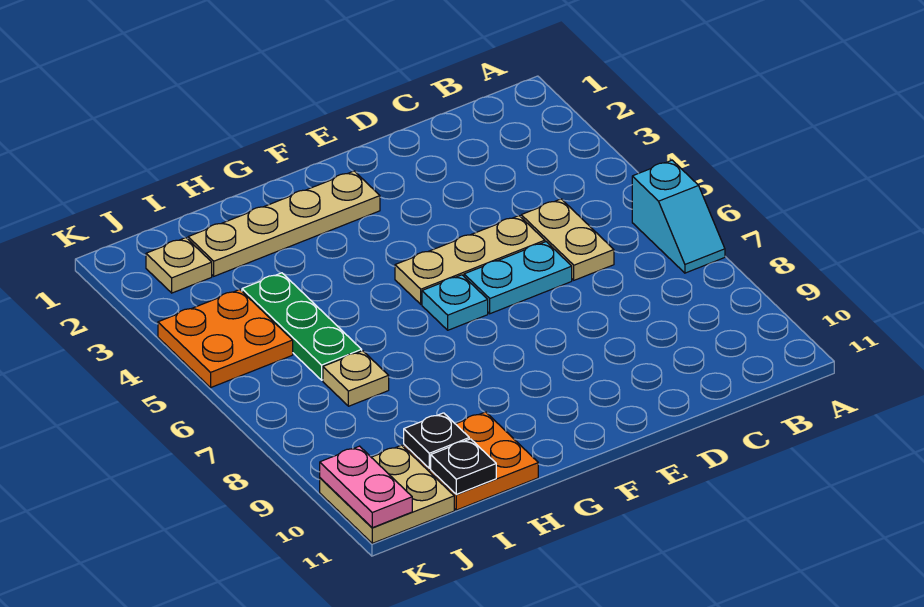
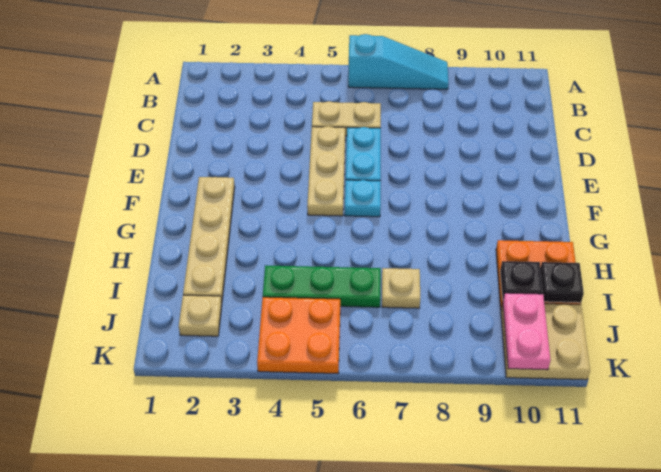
cyan 1x2 slope [632,160,725,273] -> cyan 1x3 slope [348,34,449,89]
pink 1x2 plate [320,446,412,528] -> pink 1x2 plate turned to [503,293,551,370]

